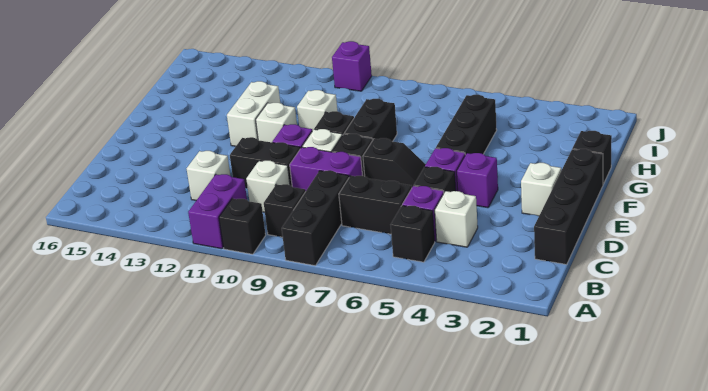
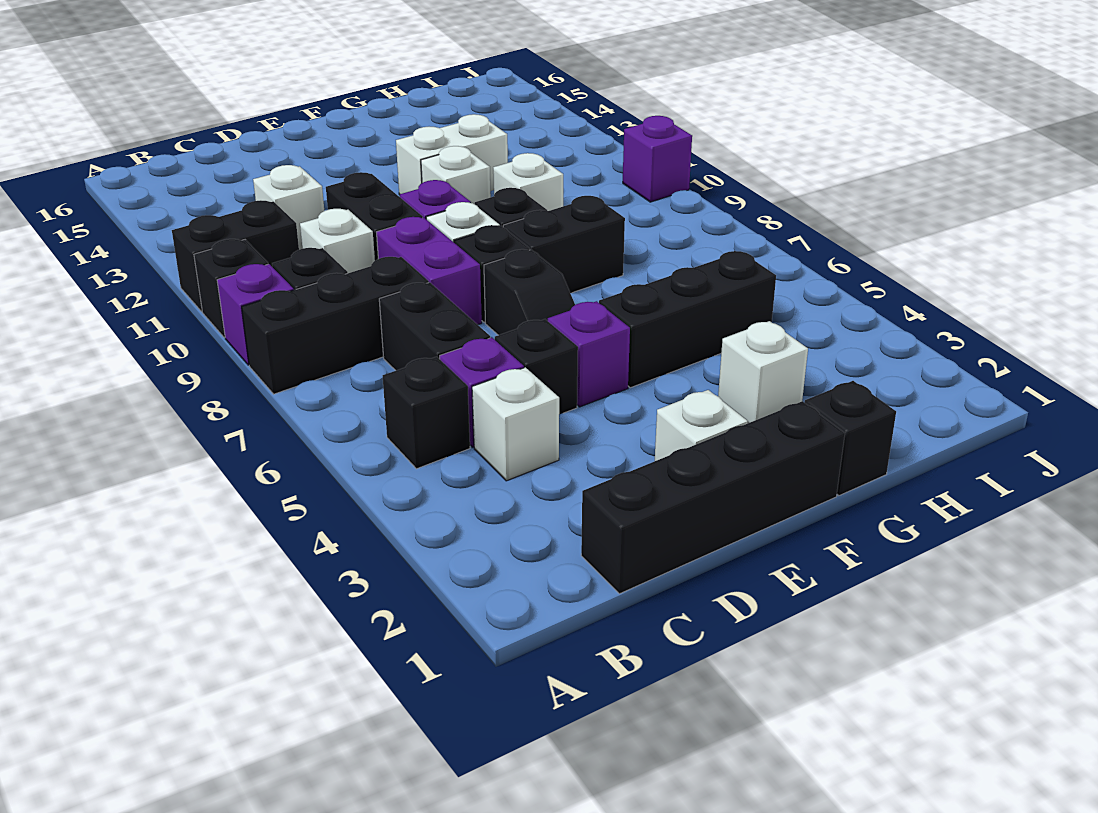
purple 1x2 brick [188,174,247,249] -> black 1x2 brick [172,200,299,312]
purple 1x1 brick [457,153,498,208] -> purple 1x1 brick moved to [217,264,294,365]
none -> white 1x1 brick [718,321,808,423]

